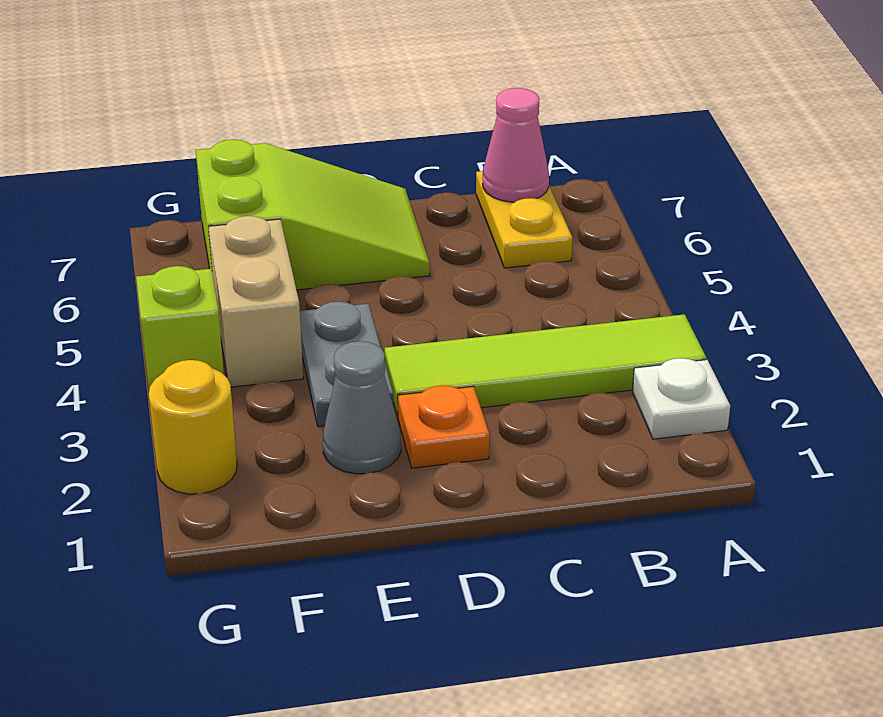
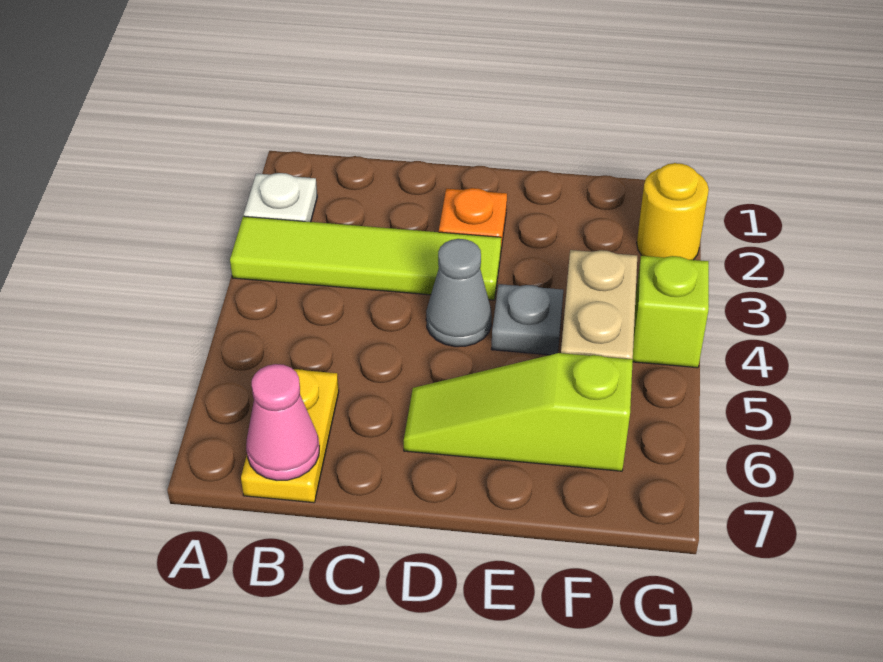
lime 2x3 slope [196,140,430,290] -> lime 1x3 slope [404,353,633,471]
grey 1x1 cone [323,341,401,474] -> grey 1x1 cone moved to [426,239,492,347]
grey 1x2 plate [300,302,394,427] -> grey 1x1 plate [492,284,563,355]

